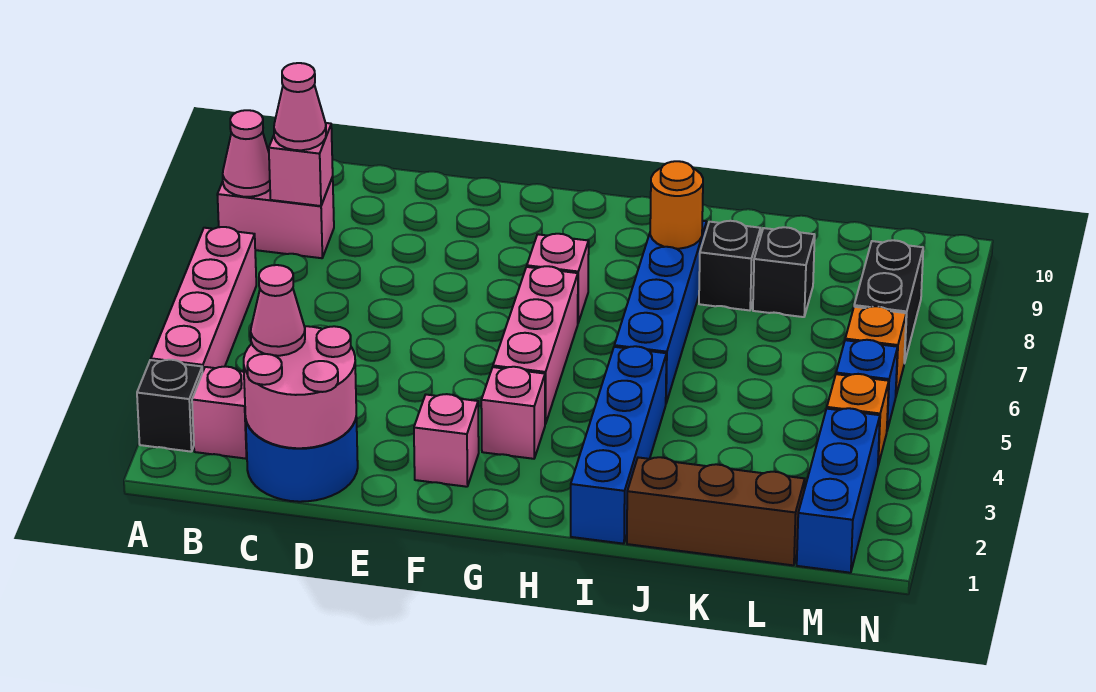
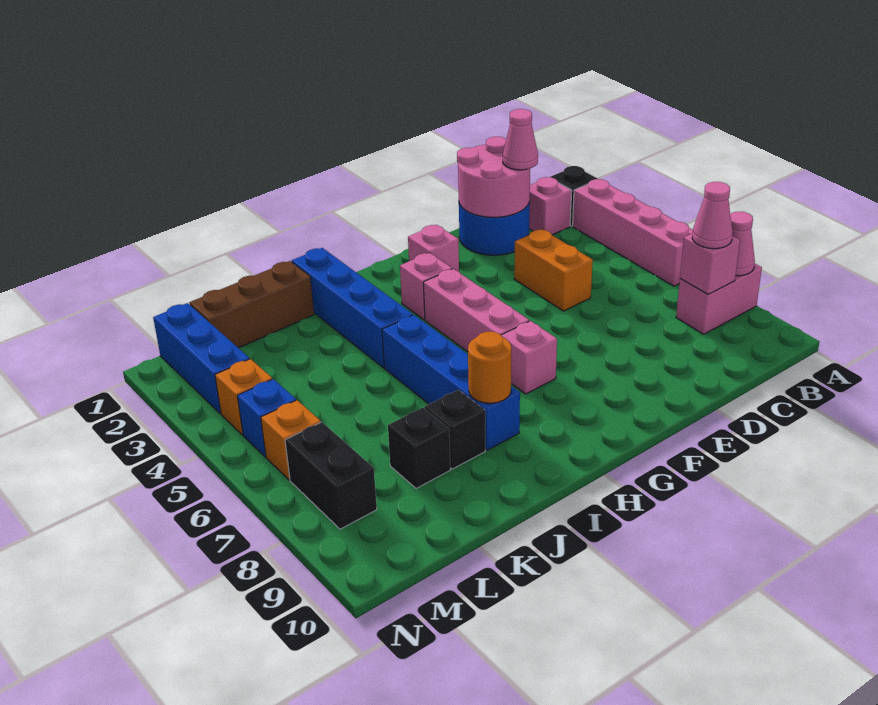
none -> orange 1x2 brick [514,229,593,311]

